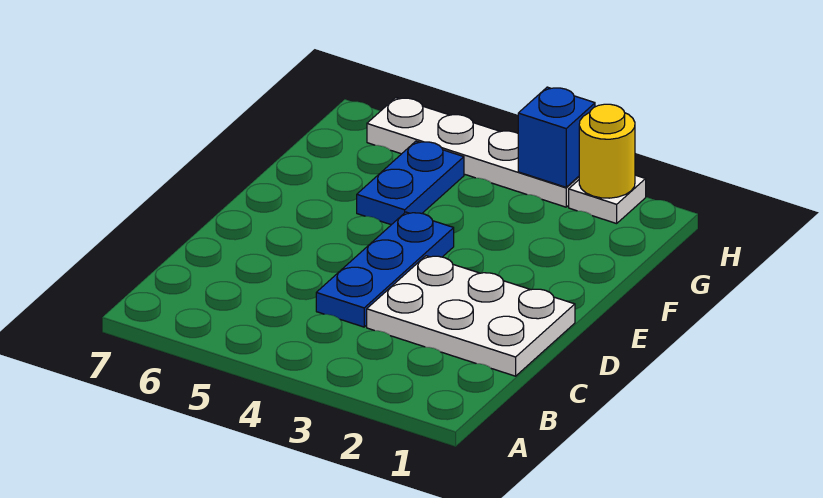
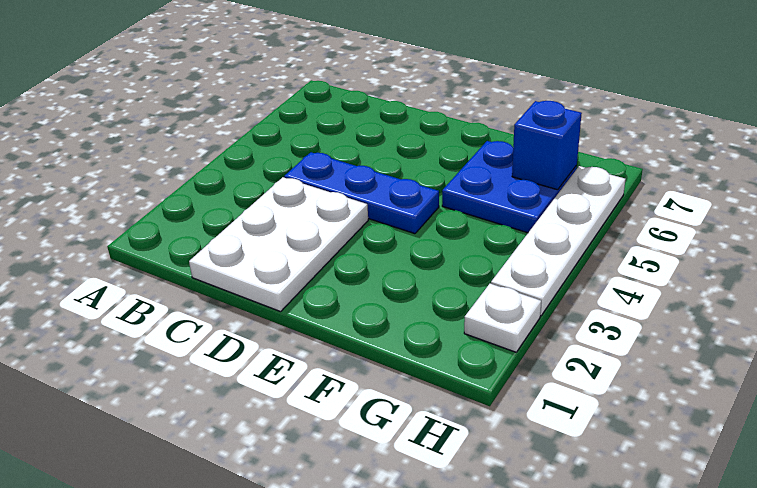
blue 1x2 plate [357,141,464,225] -> blue 2x2 plate [442,141,577,233]
yellow 1x1 round brick [579,104,635,198] -> none
blue 1x1 brick [518,87,595,187] -> blue 1x1 brick moved to [512,101,582,190]

